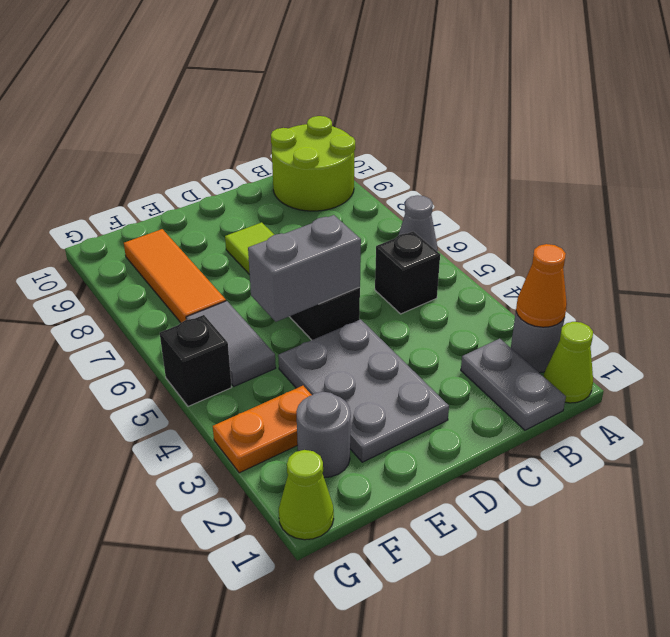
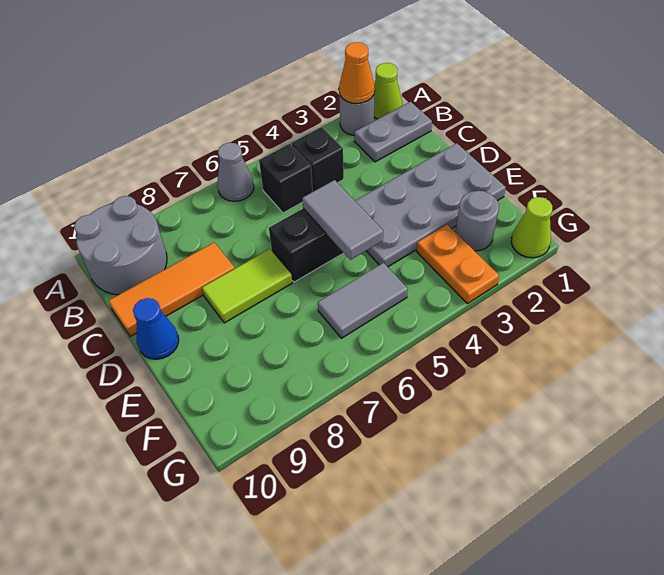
lime 2x2 round brick [271,116,355,211] -> grey 2x2 round brick [74,196,167,295]
grey 2x3 plate [278,319,449,462] -> grey 2x4 plate [355,143,506,267]
grey 1x2 brick [248,215,361,322] -> grey 1x2 tile [302,180,383,260]
none -> blue 1x1 cone [133,298,179,359]
orange 1x3 tile [124,229,226,323] -> orange 1x3 tile moved to [108,242,235,337]
black 1x1 brick [160,315,232,406] -> black 1x1 brick moved to [292,127,344,192]

